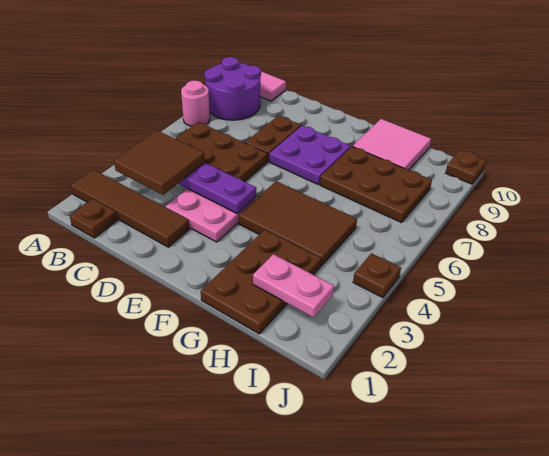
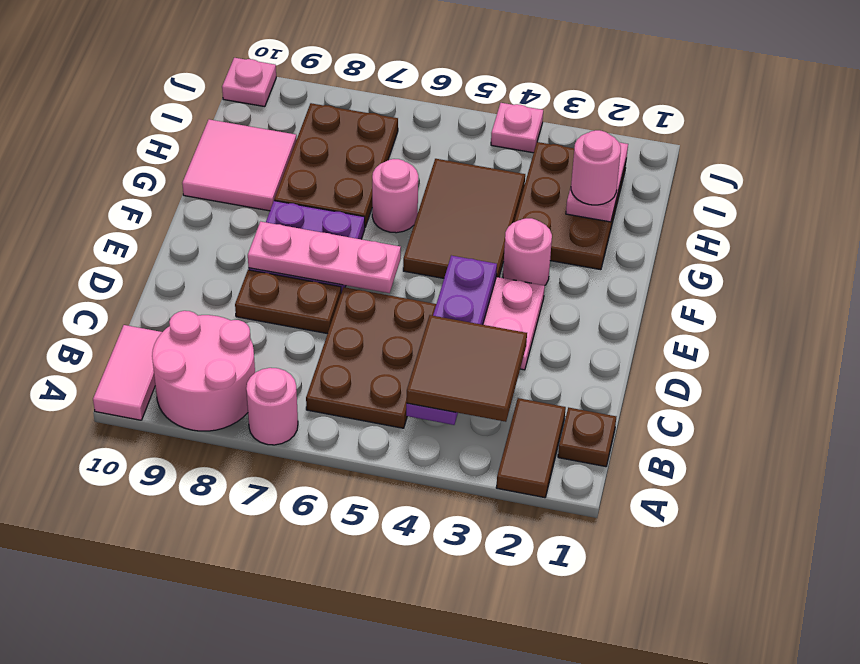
brown 1x4 tile [71,170,190,247] -> brown 1x2 tile [496,398,566,498]
purple 2x2 round brick [204,57,261,120] -> pink 2x2 round brick [152,311,255,431]
none -> pink 1x3 plate [248,222,401,293]
none -> pink 1x1 round brick [503,218,552,286]
brown 2x3 plate [201,230,321,334] -> brown 2x3 plate turned to [514,142,626,270]
none -> pink 1x1 round brick [372,159,418,233]
none -> pink 1x1 round brick [571,130,621,205]
brown 1x1 plate [353,253,401,298] -> pink 1x1 plate [491,103,543,153]
brown 1x1 plate [446,150,486,184] -> pink 1x1 plate [222,58,276,107]

